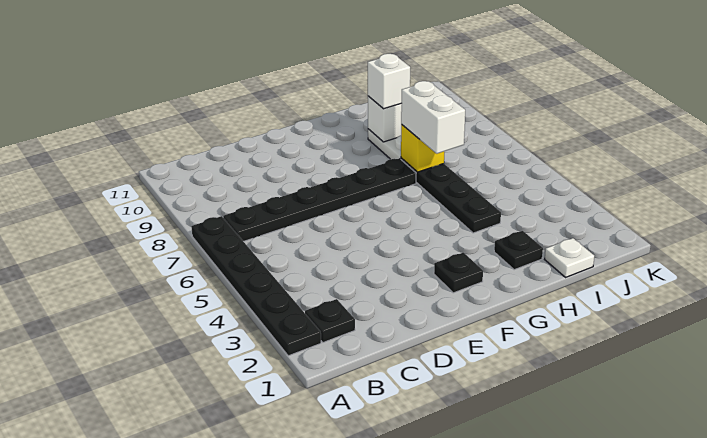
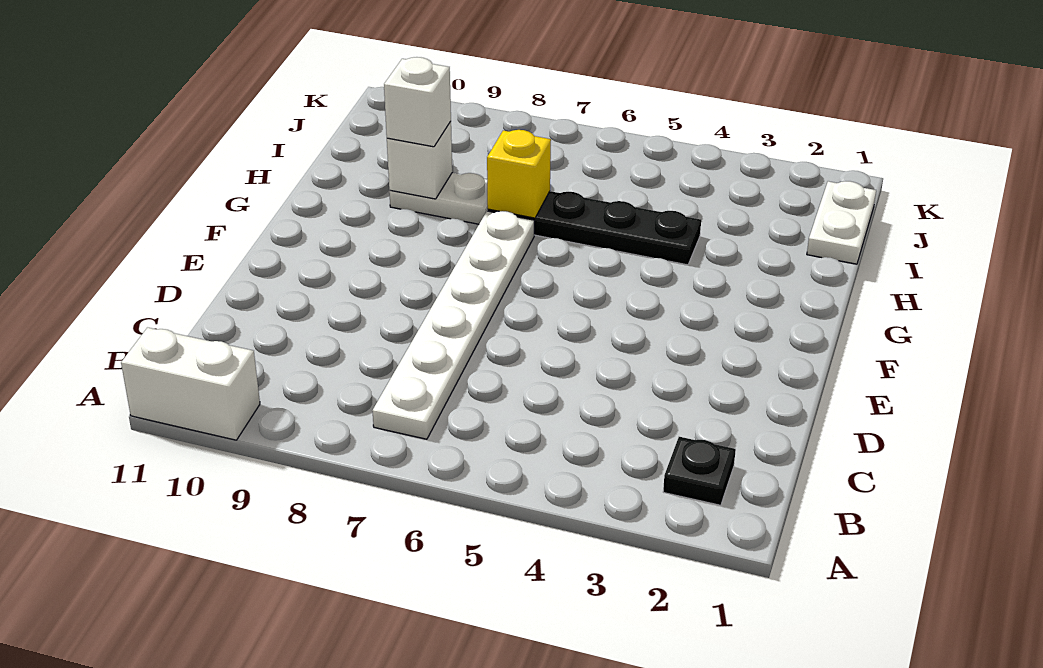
black 1x6 plate [191,216,321,356] -> none
black 1x6 plate [223,159,416,241] -> white 1x6 plate [372,211,534,439]
black 1x1 plate [434,253,483,293] -> none
black 1x1 plate [494,231,543,270] -> none
white 1x2 brick [401,81,465,154] -> white 1x2 brick moved to [121,327,260,440]
white 1x1 plate [545,238,594,277] -> white 1x2 plate [807,181,876,264]

